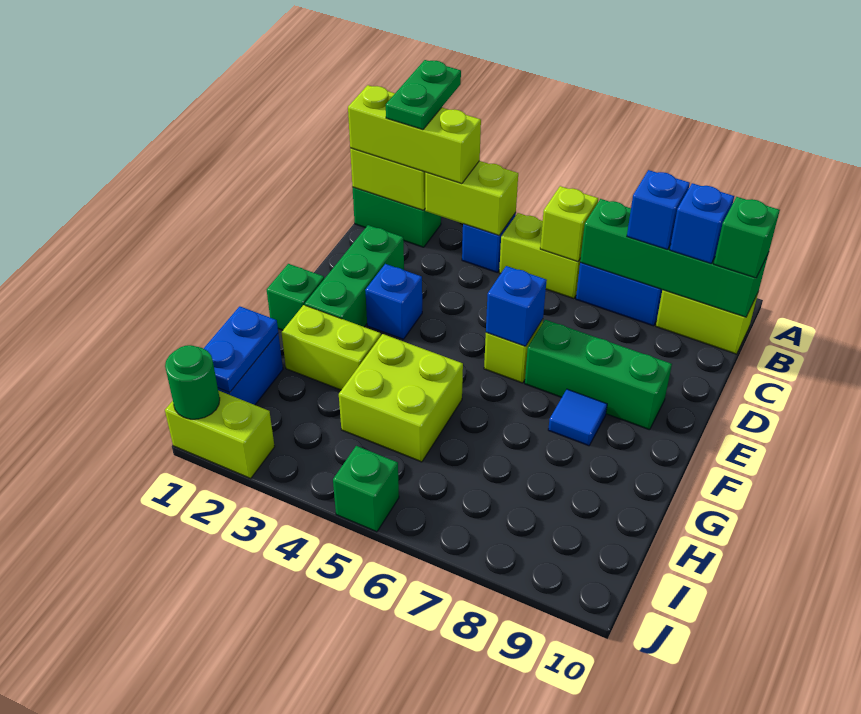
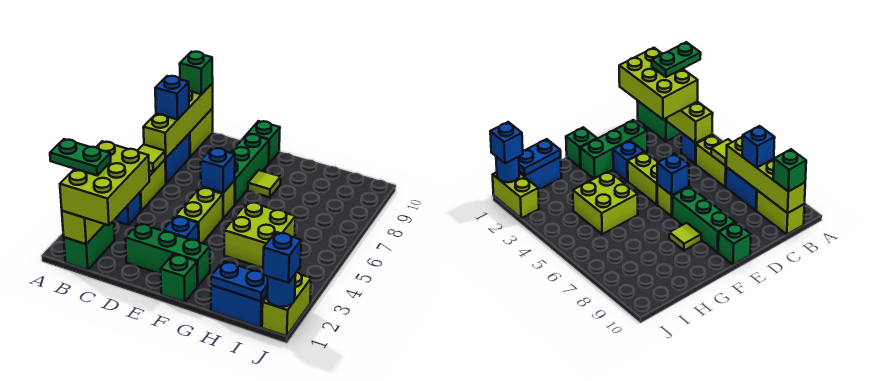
lime 1x3 brick [348,85,481,184] -> lime 2x3 brick [60,141,149,225]
lime 1x1 brick [540,186,598,261] -> lime 1x1 tile [138,144,166,172]
green 1x4 brick [580,199,768,317] -> lime 1x4 brick [143,83,213,158]
blue 1x1 brick [670,183,734,263] -> blue 1x1 brick moved to [263,232,301,283]
blue 1x1 tile [548,389,607,446] -> lime 1x1 tile [248,170,281,197]
lime 1x2 brick [281,305,381,390] -> lime 1x2 brick moved to [176,187,223,243]
green 1x1 round brick [165,345,220,419] -> blue 1x1 round brick [267,274,296,307]
green 1x1 brick [333,446,399,532] -> green 1x1 brick moved to [248,121,280,164]

